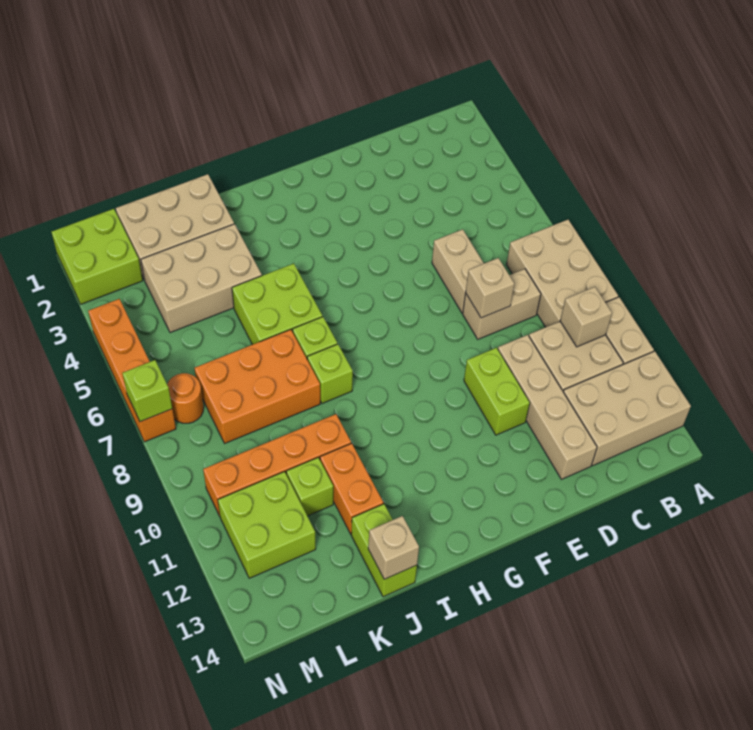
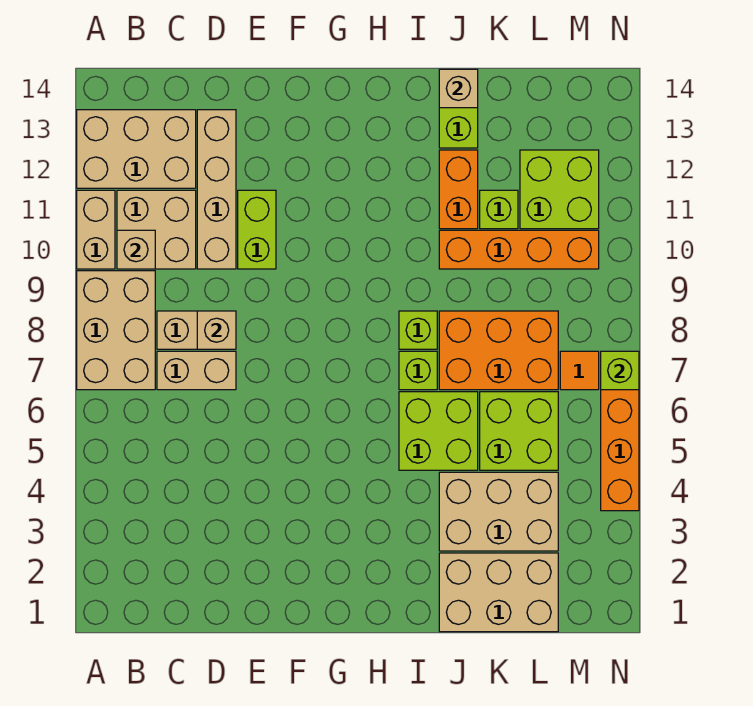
tan 1x2 brick [432,229,484,313] -> tan 1x2 brick turned to [157,351,236,390]
lime 2x2 brick [52,209,143,304] -> lime 2x2 brick moved to [480,392,558,470]
orange 1x1 round brick [167,373,204,423] -> orange 1x1 tile [560,351,599,390]

